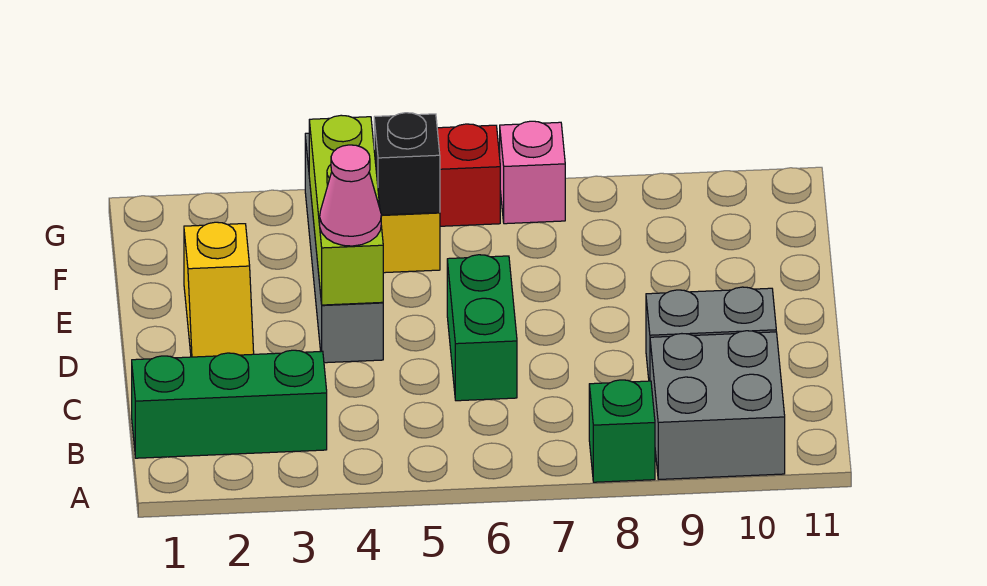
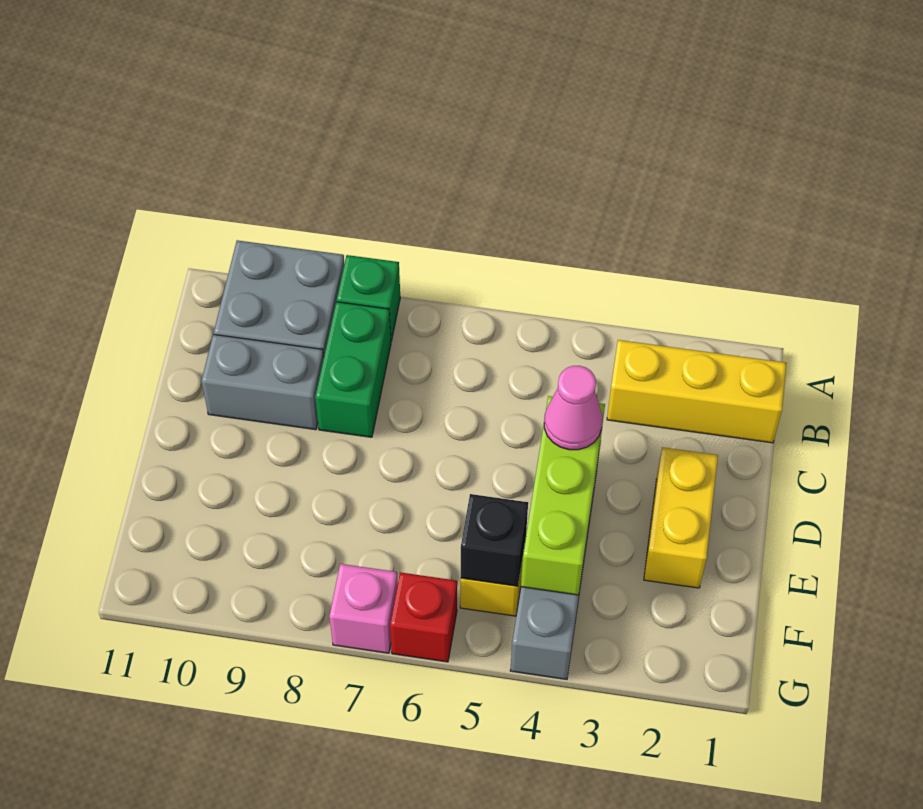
green 1x3 brick [132,350,327,458] -> yellow 1x3 brick [607,340,787,443]
green 1x2 brick [447,255,517,401] -> green 1x2 brick moved to [315,302,391,437]
yellow 1x2 slope [184,222,254,357] -> yellow 1x2 brick [644,447,718,588]

